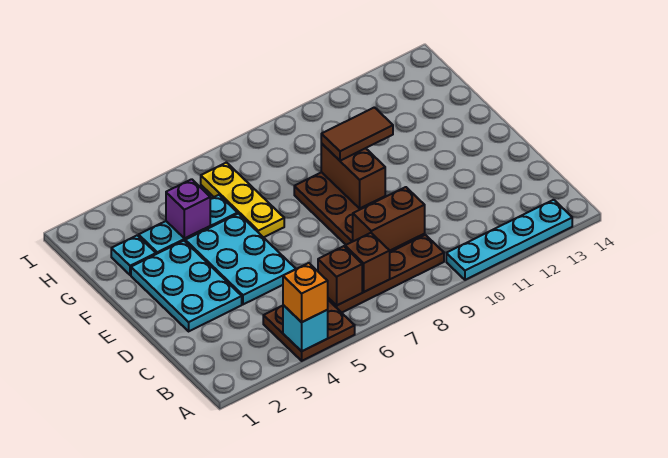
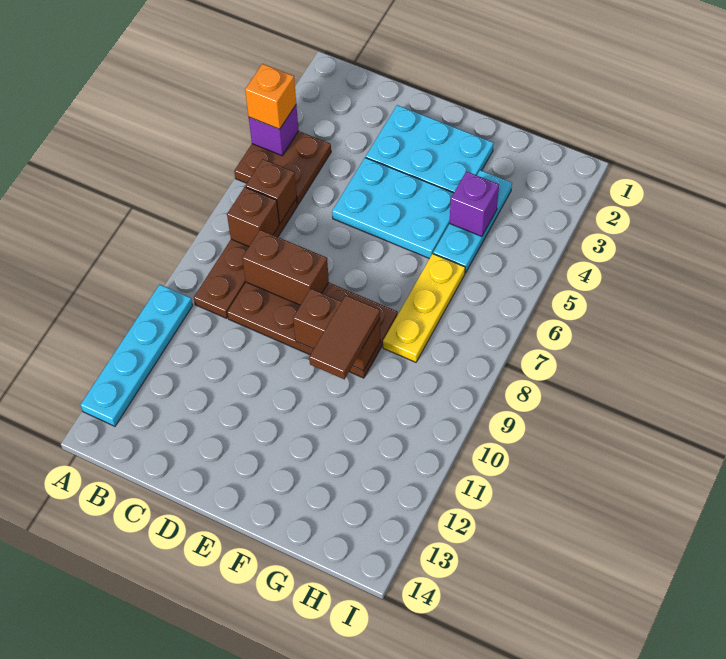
cyan 1x1 brick [283,305,328,351] -> purple 1x1 brick [249,105,299,156]
brown 1x2 brick [353,187,425,251] -> brown 1x2 brick turned to [242,230,329,305]
yellow 1x3 plate [201,163,284,238] -> yellow 1x3 plate turned to [383,254,465,362]
cyan 1x1 plate [111,235,156,275] -> none

